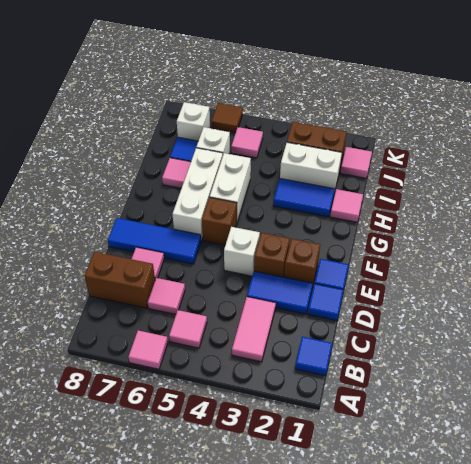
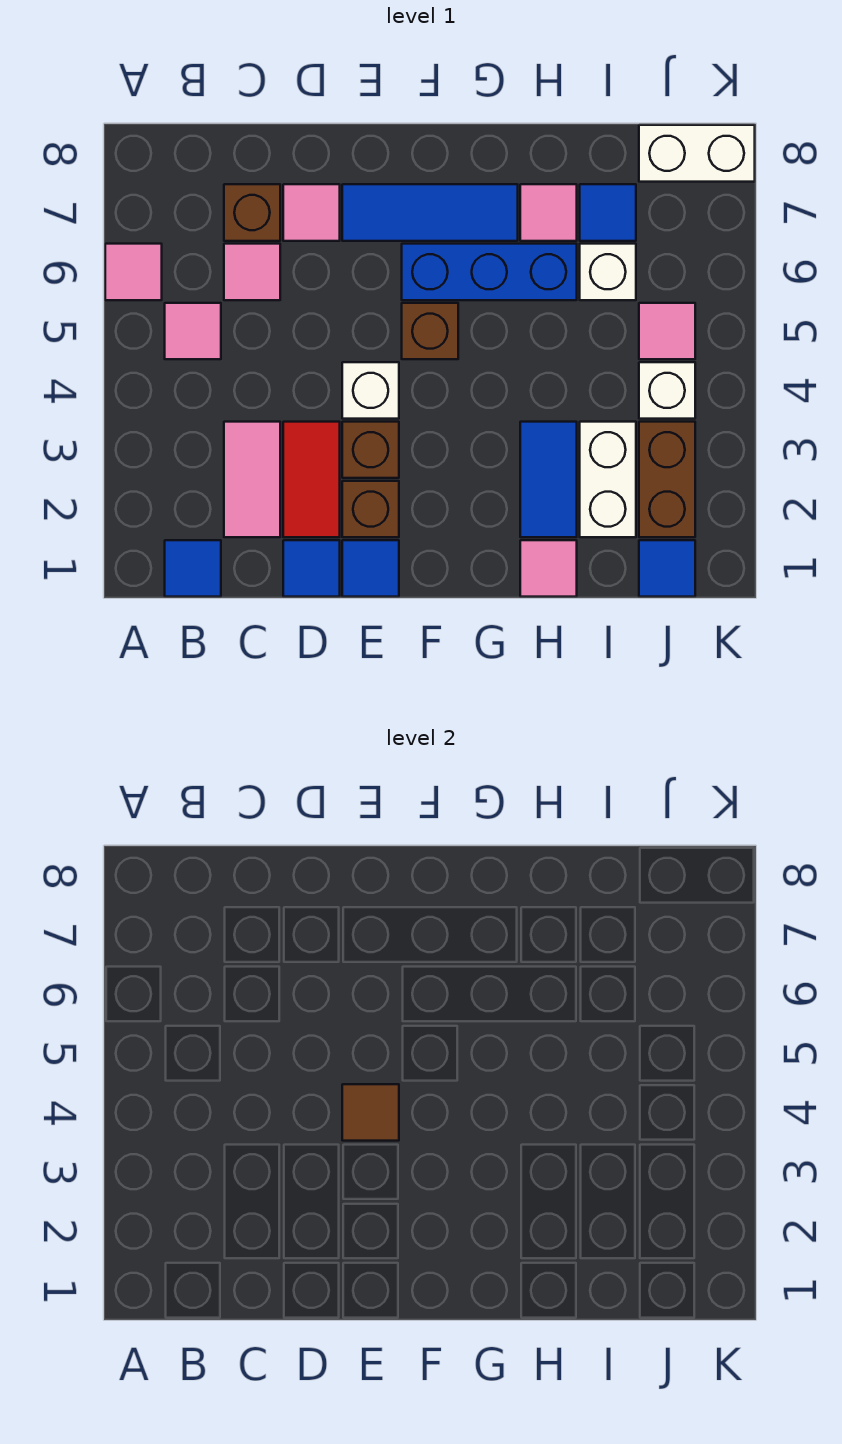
pink 1x2 tile [232,297,276,362] -> pink 1x2 tile turned to [224,422,280,537]
brown 1x2 brick [85,252,155,308] -> brown 1x1 brick [224,184,280,241]
blue 1x2 tile [247,271,313,314] -> red 1x2 tile [283,422,340,537]
blue 1x3 tile [108,218,201,264] -> blue 1x3 tile turned to [342,184,518,241]
white 1x3 brick [173,148,223,240] -> blue 1x3 brick [402,244,577,300]
white 1x2 brick [210,153,251,222] -> white 1x2 brick moved to [639,125,755,182]
pink 1x1 tile [340,147,372,178] -> blue 1x1 tile [639,540,695,597]
white 1x1 brick [177,102,210,141] -> white 1x1 brick moved to [639,362,695,419]
brown 1x1 tile [211,103,243,133] -> brown 1x1 tile moved to [342,1084,399,1141]

